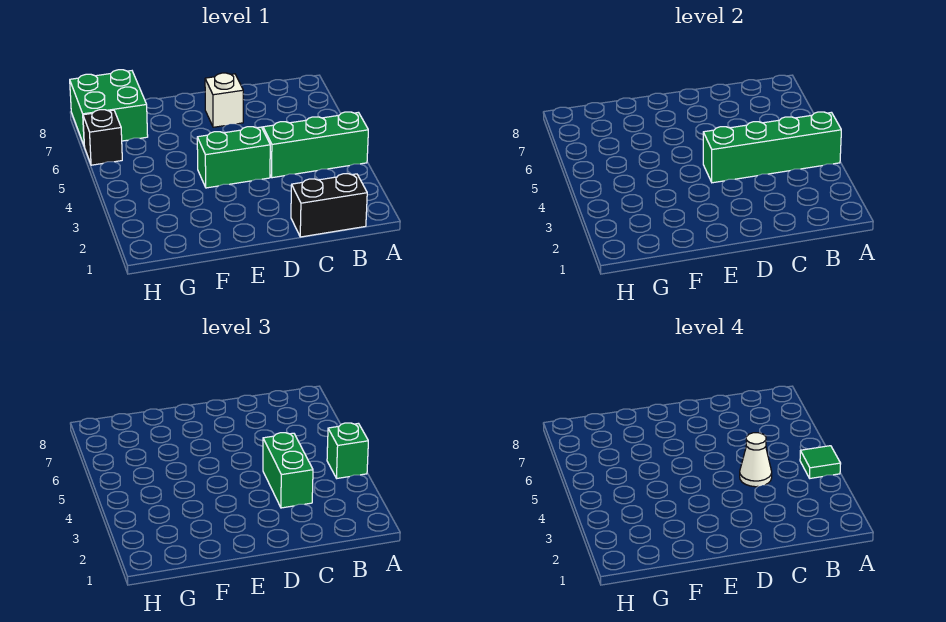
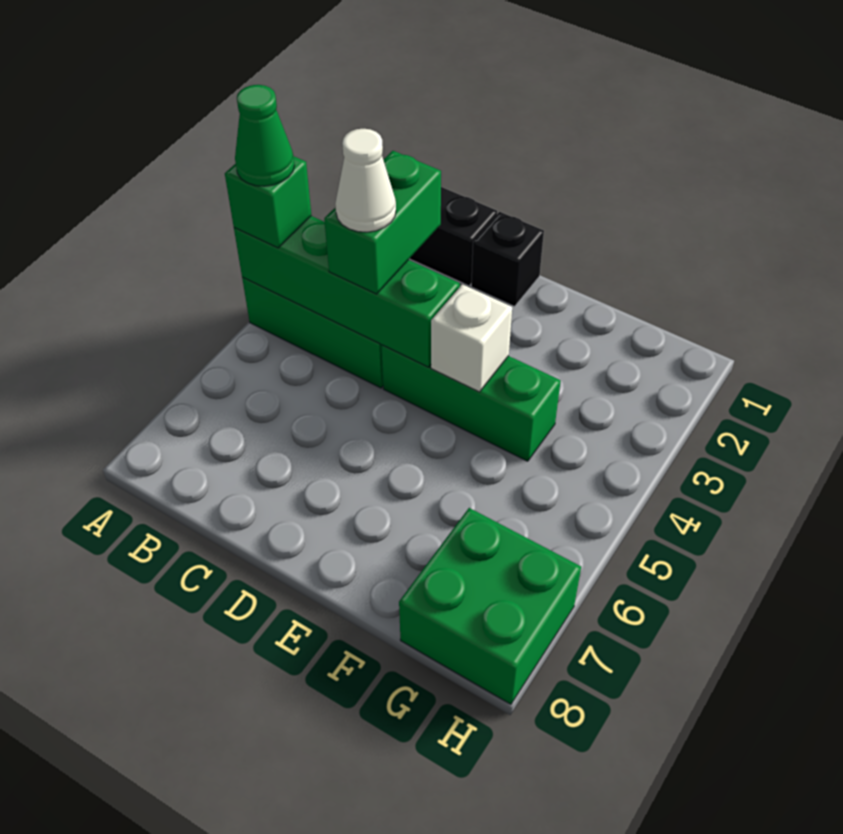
green 1x1 tile [800,446,841,478] -> green 1x1 cone [235,85,294,186]
green 1x2 brick [197,127,270,188] -> green 1x3 brick [381,345,561,461]
white 1x1 brick [205,73,243,127] -> white 1x1 brick moved to [431,284,512,392]
black 1x1 brick [83,110,122,165] -> black 1x1 brick moved to [471,212,544,307]

